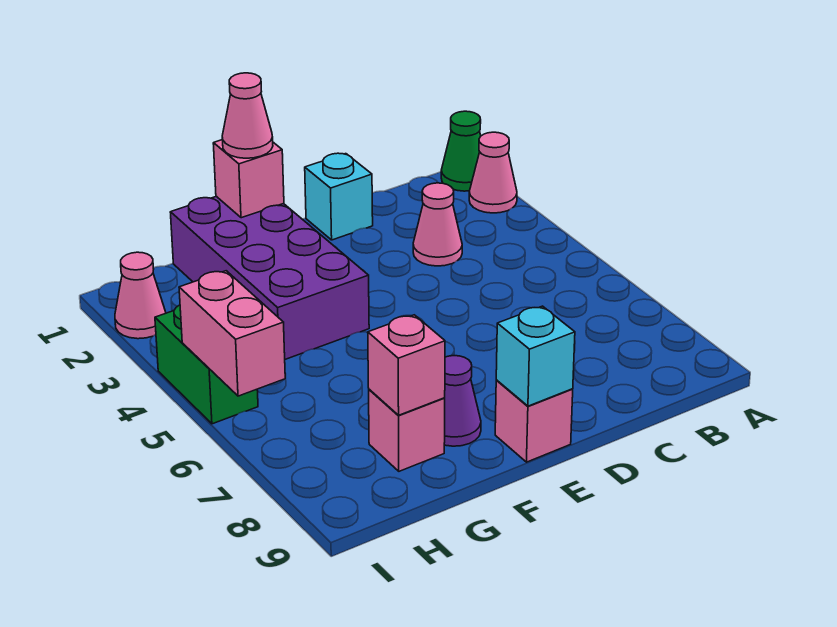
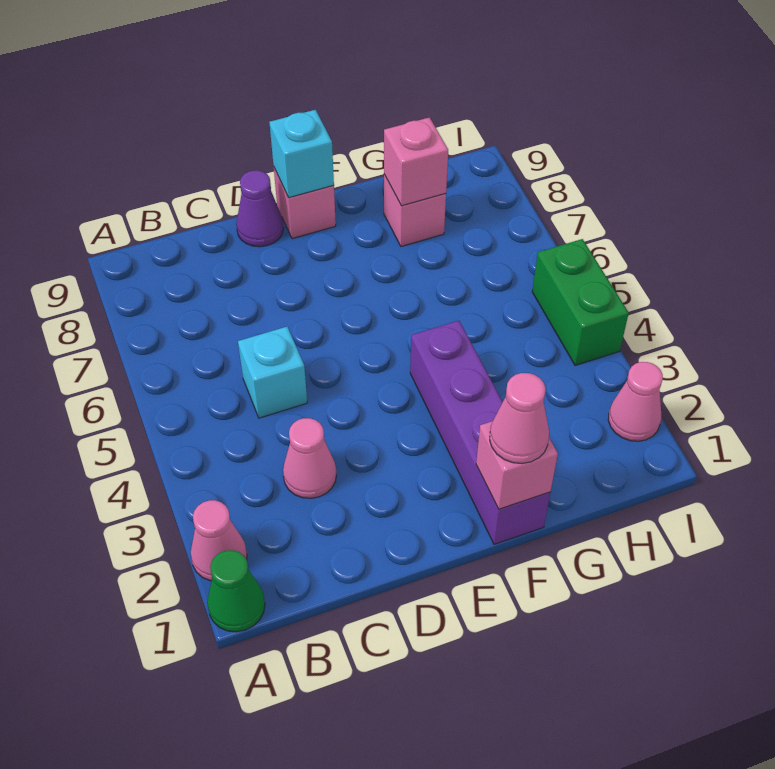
cyan 1x1 brick [305,153,373,240] -> cyan 1x1 brick moved to [238,327,307,418]
purple 2x4 brick [170,196,369,359] -> purple 1x4 brick [410,321,550,544]
purple 1x1 cone [444,356,481,446] -> purple 1x1 cone moved to [236,170,284,247]
pink 1x2 brick [179,271,285,396] -> none

